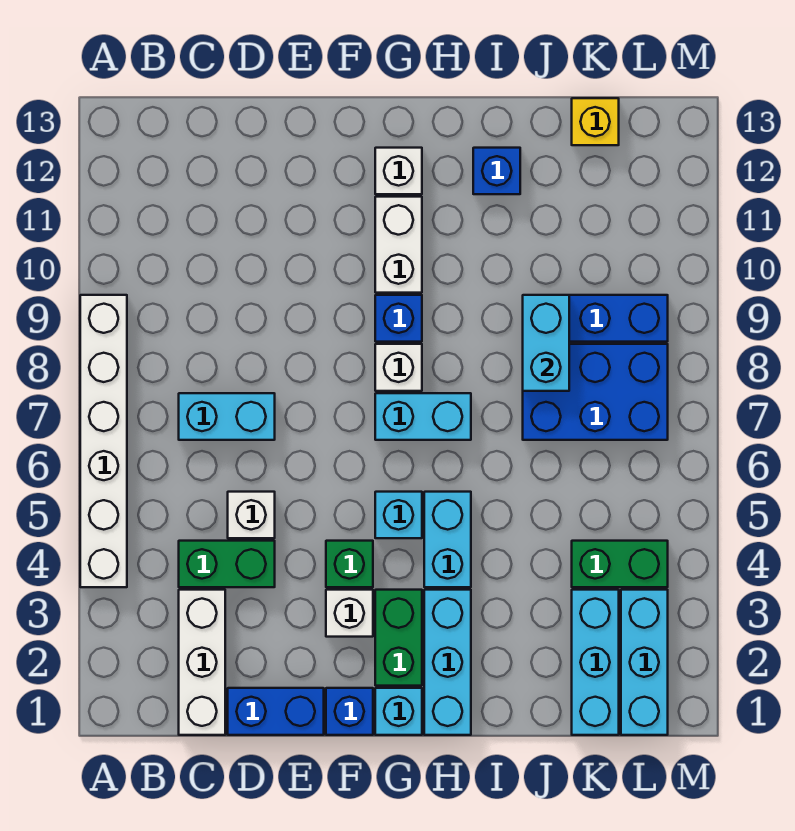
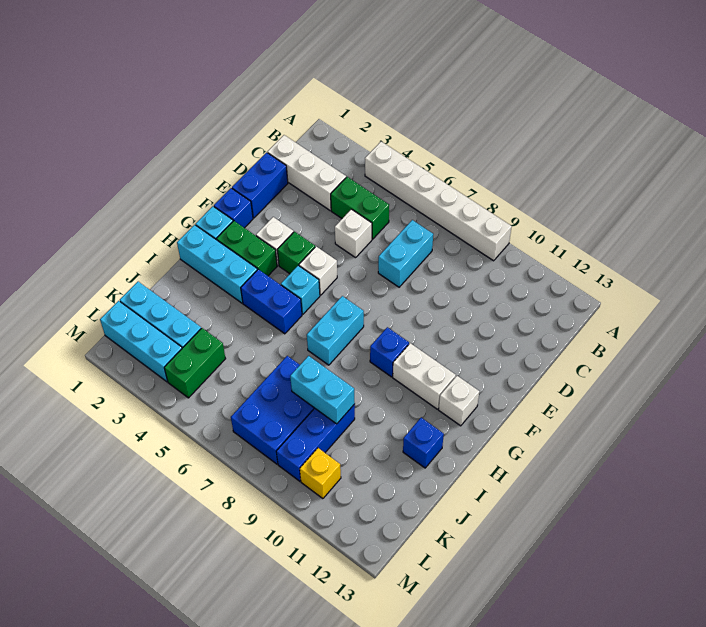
green 1x2 brick [179,541,275,587] -> green 1x2 brick turned to [331,177,389,239]
white 1x1 brick [375,344,422,391] -> white 1x1 brick moved to [299,247,337,295]
cyan 1x2 brick [424,492,471,587] -> blue 1x2 brick [241,269,302,334]
yellow 1x1 brick [572,98,619,145] -> yellow 1x1 brick moved to [300,448,341,499]

